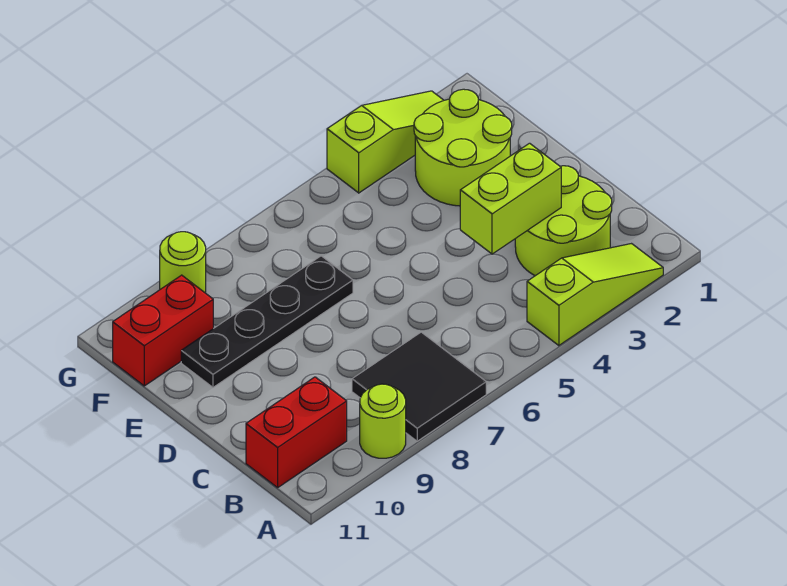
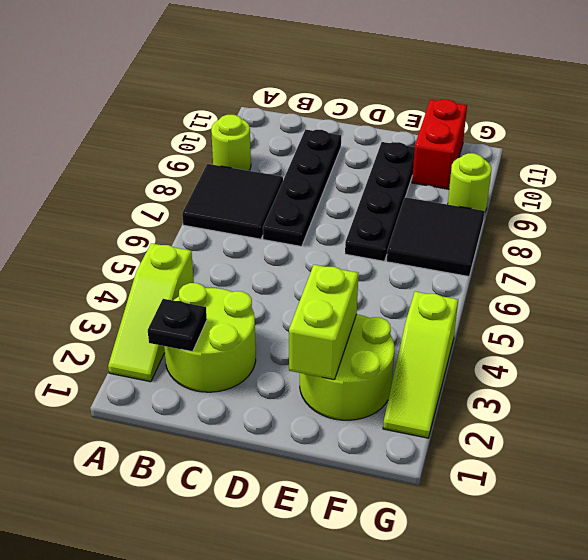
none -> black 1x1 plate [148,299,207,352]
red 1x2 brick [246,377,347,488] -> none
lime 1x2 brick [460,143,561,254] -> lime 1x2 brick moved to [289,265,358,380]
none -> black 1x4 plate [263,129,341,246]
none -> black 2x2 tile [387,197,484,276]

